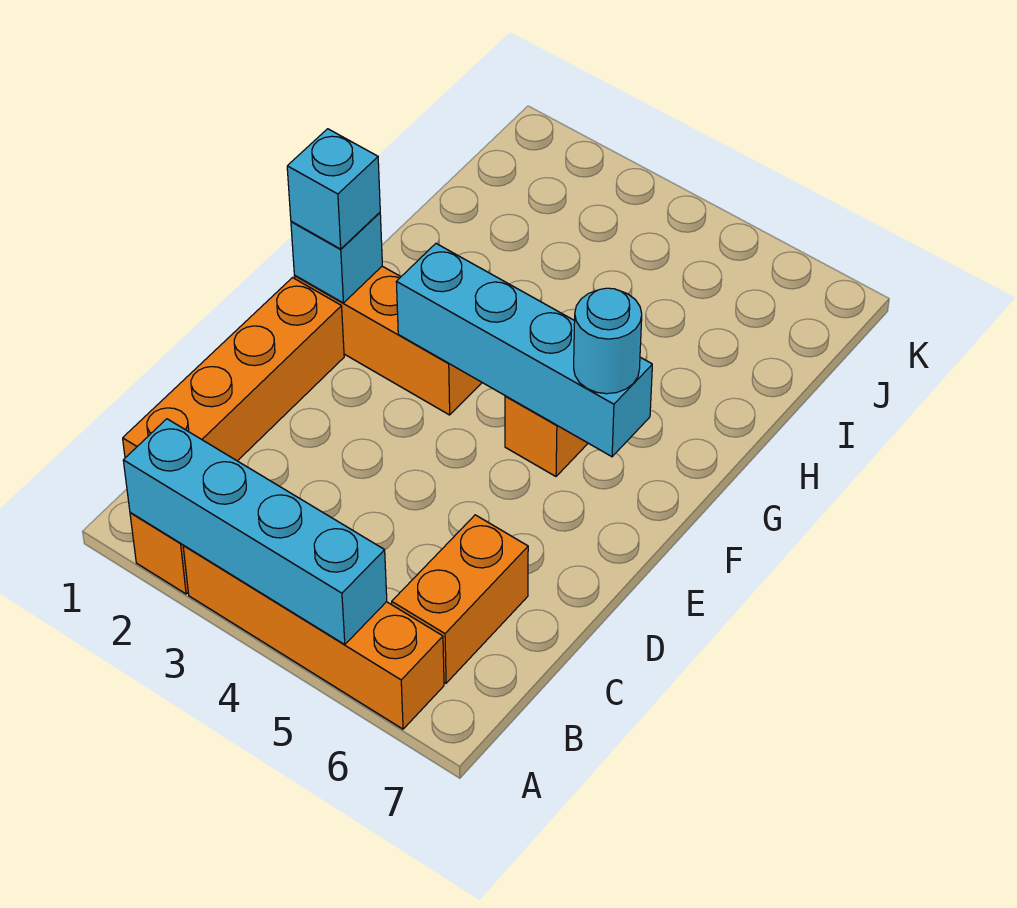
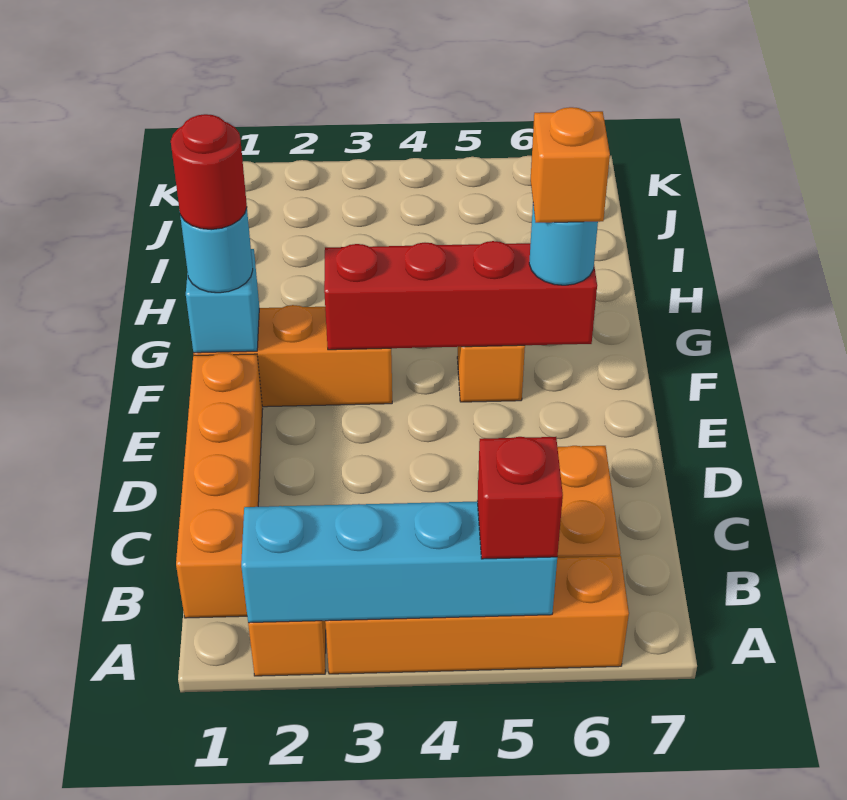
none -> red 1x1 brick [477,437,563,559]
cyan 1x1 brick [287,129,380,249] -> cyan 1x1 round brick [180,208,253,293]
none -> red 1x1 round brick [171,114,247,230]
cyan 1x4 brick [396,244,652,457] -> red 1x4 brick [324,241,597,350]
none -> orange 1x1 brick [531,107,610,223]

